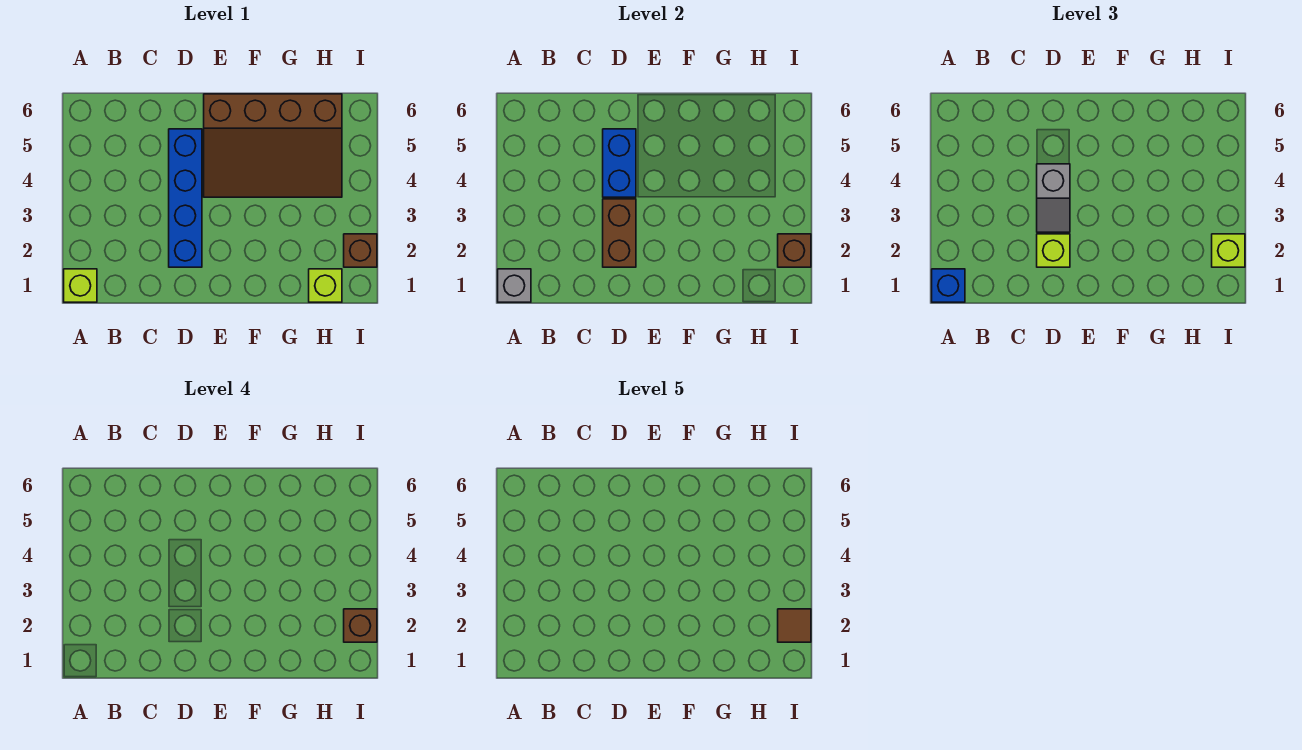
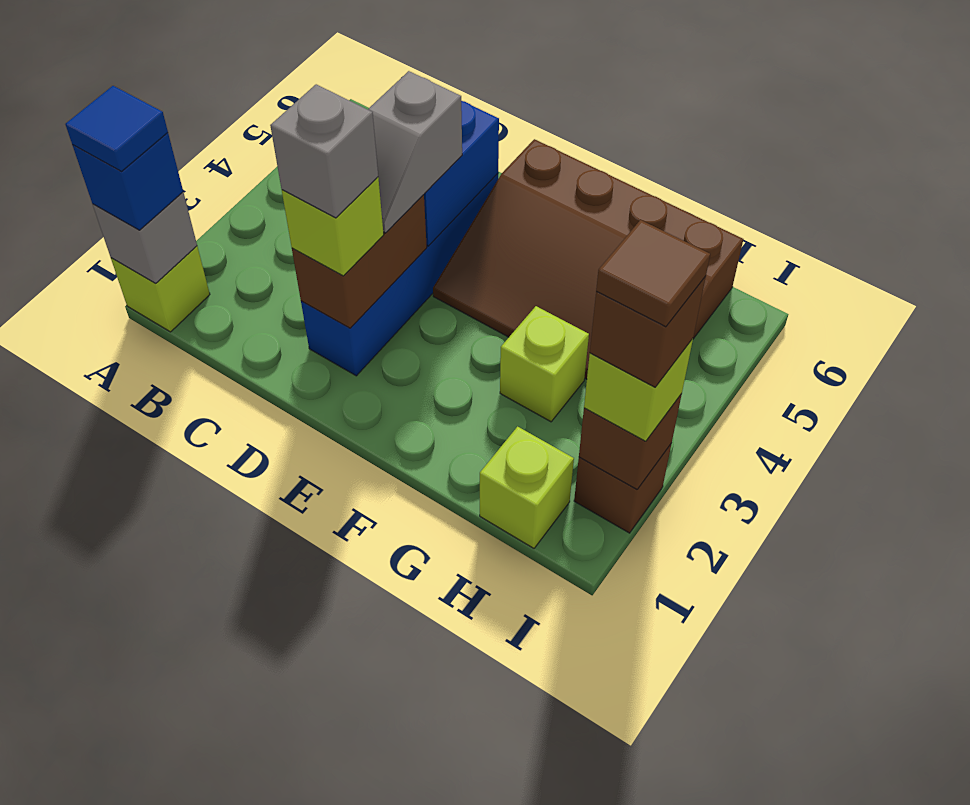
none -> blue 1x1 tile [65,86,168,171]
none -> grey 1x1 brick [270,84,378,218]
none -> lime 1x1 brick [500,306,589,422]

